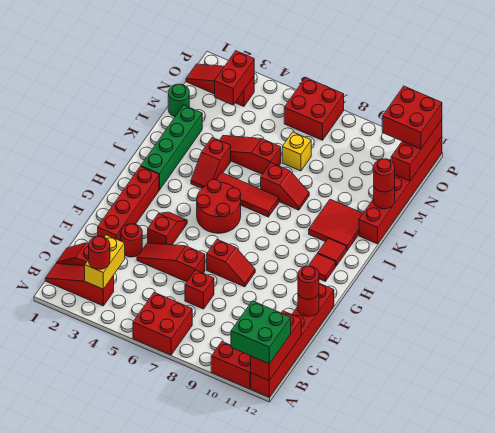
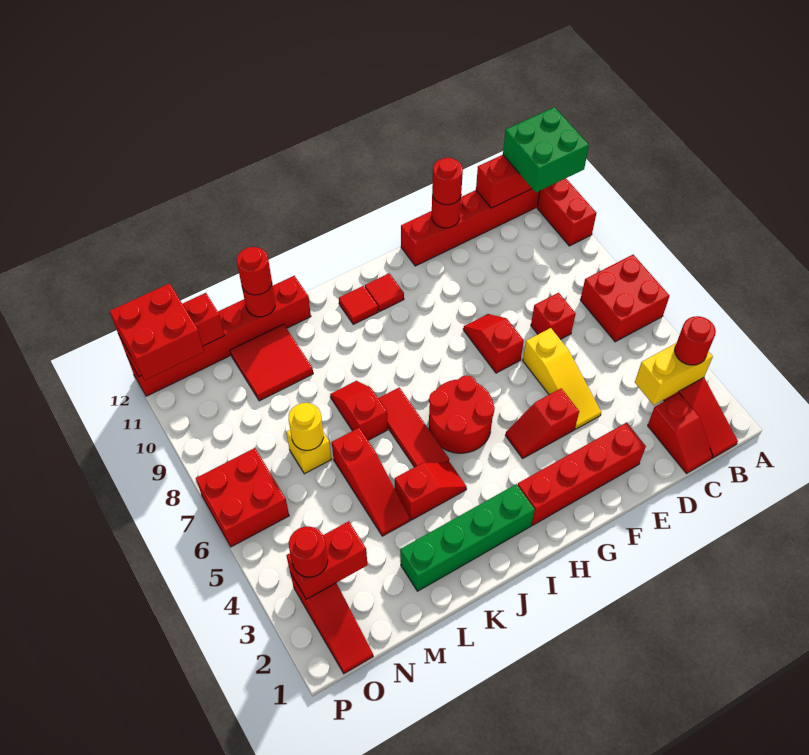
red 1x1 round brick [121,224,142,257] -> red 1x1 round brick moved to [289,526,328,577]
red 1x3 slope [137,243,205,282] -> yellow 1x3 slope [523,328,601,429]
red 2x2 tile [309,199,363,250] -> red 2x2 tile moved to [230,324,313,401]
green 1x1 round brick [168,84,189,117] -> none
none -> yellow 1x1 round brick [289,403,324,450]

